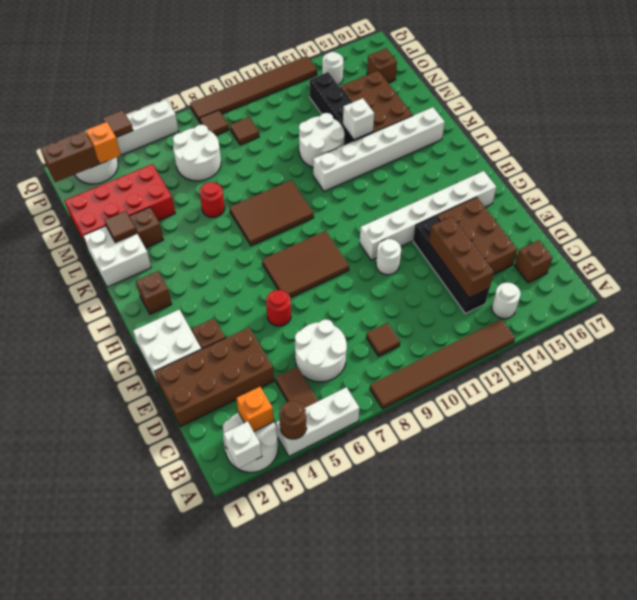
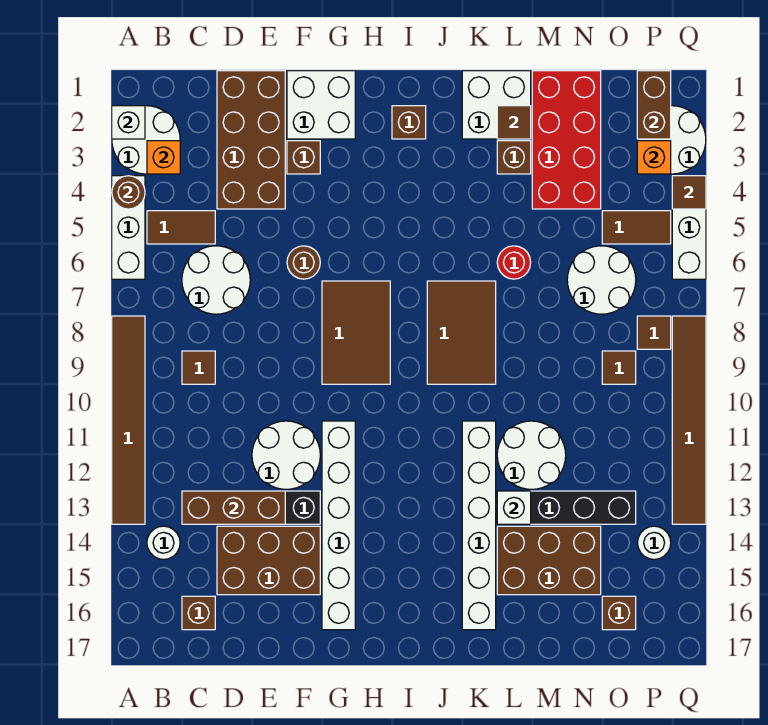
red 1x1 round brick [266,290,291,326] -> brown 1x1 round brick [287,246,320,279]
white 1x1 round brick [376,239,401,275] -> white 2x2 round brick [252,421,320,489]
none -> brown 1x2 tile [602,211,671,244]

